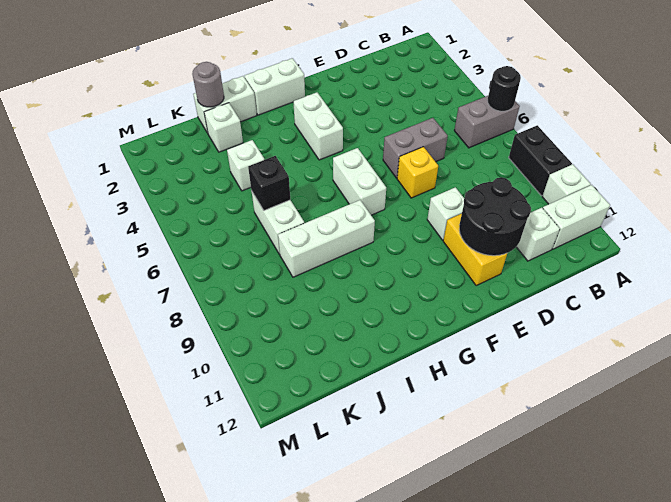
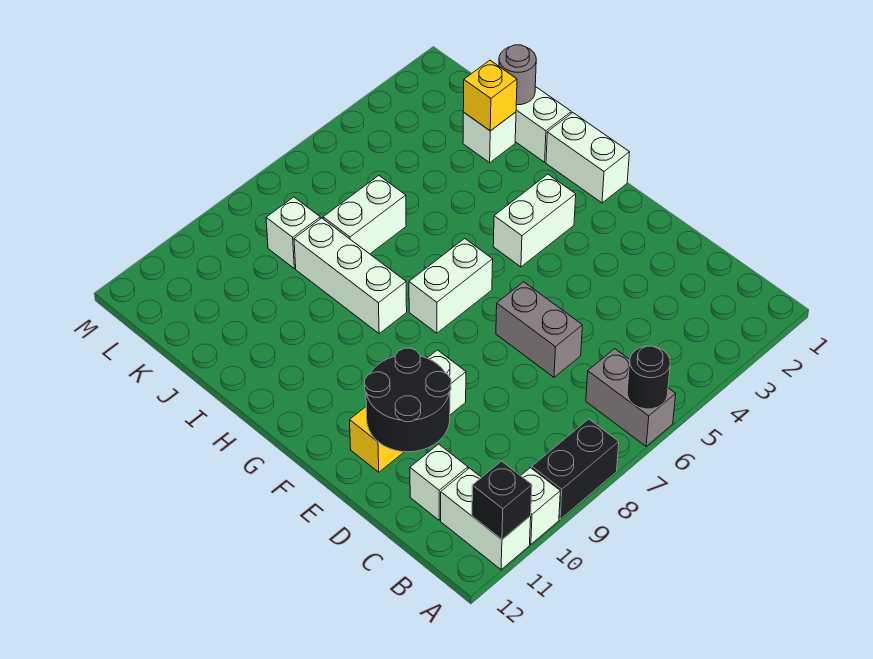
yellow 1x1 brick [397,147,438,198] -> yellow 1x1 brick moved to [463,60,517,131]
white 1x1 brick [227,140,264,191] -> white 1x1 brick moved to [266,197,320,269]
black 1x1 brick [248,156,290,210] -> black 1x1 brick moved to [472,461,532,539]

